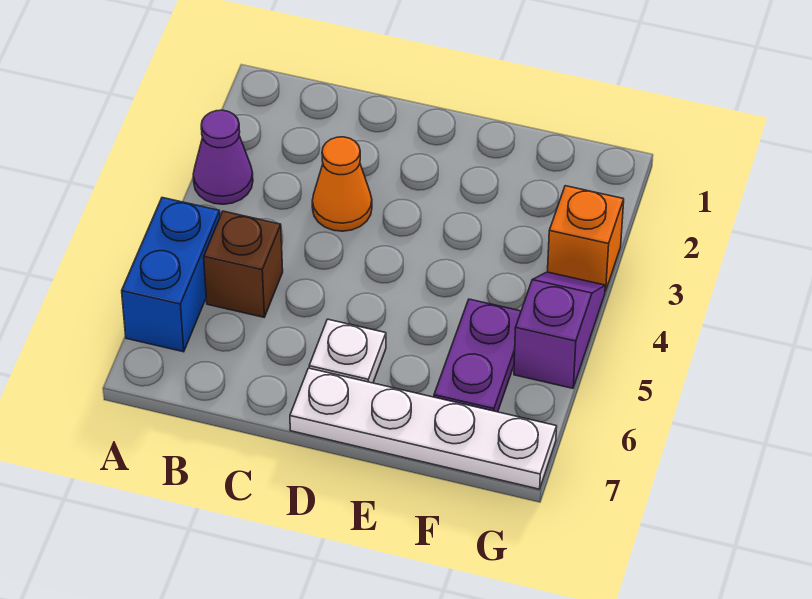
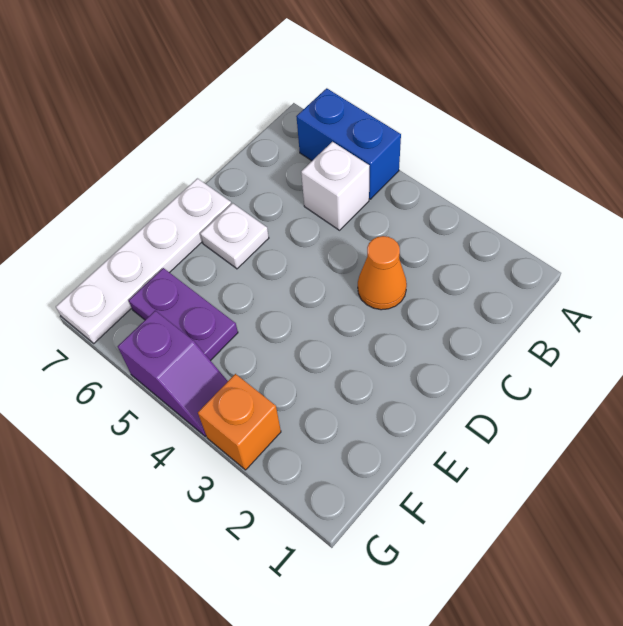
purple 1x1 cone [193,110,253,204] -> none
brown 1x1 brick [204,211,283,317] -> white 1x1 brick [301,142,369,230]

